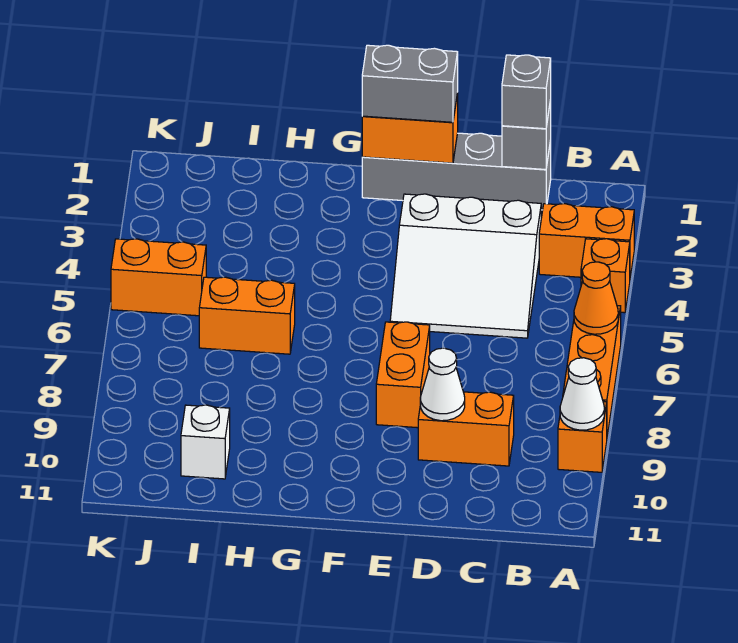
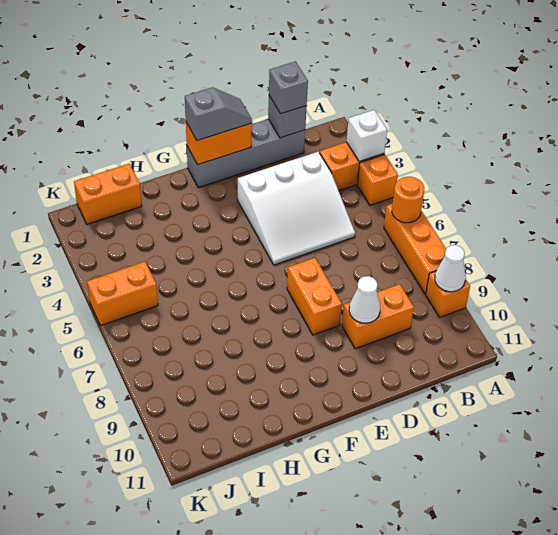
orange 1x1 cone [574,262,618,334] -> orange 1x1 round brick [392,177,424,223]
grey 1x2 brick [362,45,458,122] -> grey 1x2 slope [185,87,252,141]
orange 1x2 brick [199,277,295,354] -> orange 1x2 brick moved to [74,164,142,224]
white 1x1 brick [181,405,230,479] -> white 1x1 brick moved to [347,110,387,162]

